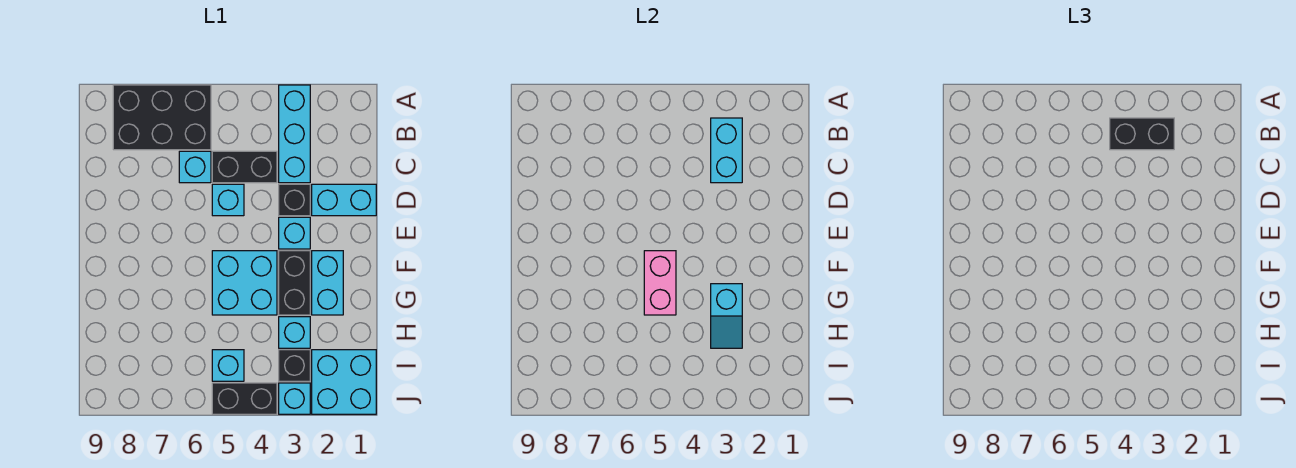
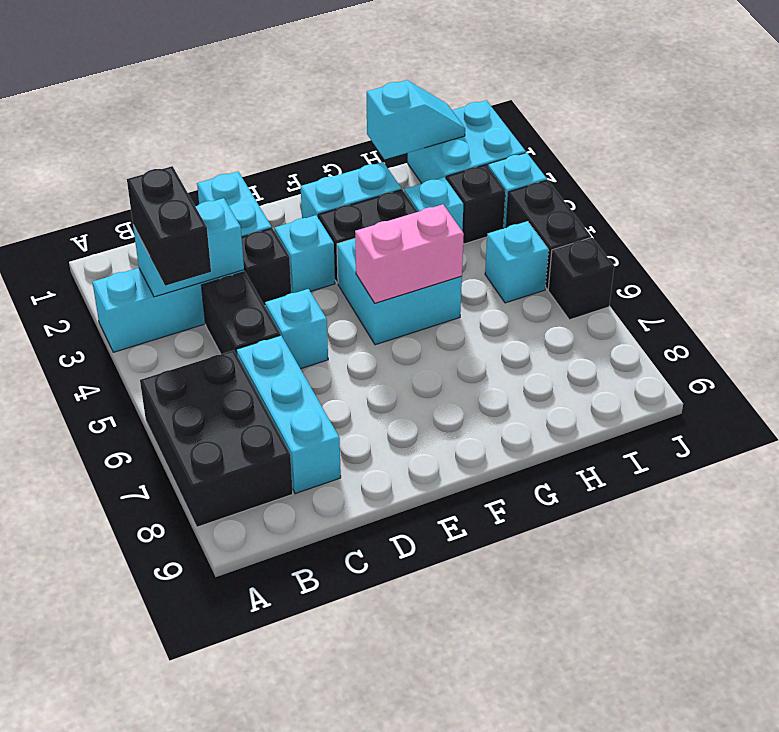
cyan 1x1 brick [179,151,211,183] -> cyan 1x3 brick [236,335,341,494]
cyan 1x2 slope [711,284,742,348] -> cyan 1x2 slope moved to [367,80,465,159]
none -> black 1x1 brick [548,237,614,320]

